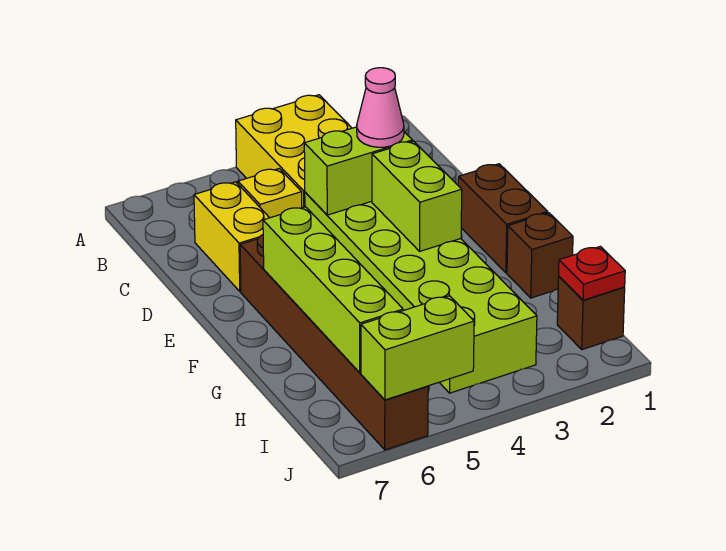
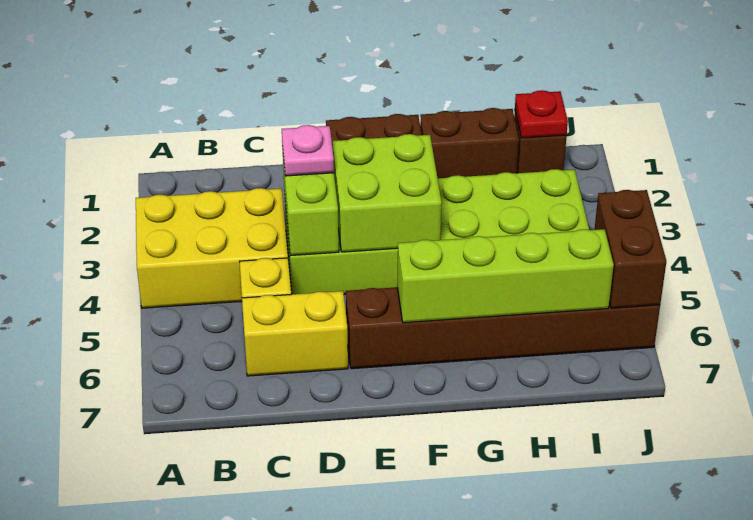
pink 1x1 cone [357,68,404,147] -> pink 1x1 plate [282,125,334,176]
lime 1x2 brick [372,141,462,251] -> lime 2x2 brick [333,134,442,252]
brown 1x1 brick [507,213,573,298] -> brown 1x2 brick [420,108,519,178]
lime 1x2 brick [361,296,474,400] -> brown 1x2 brick [595,190,666,308]

